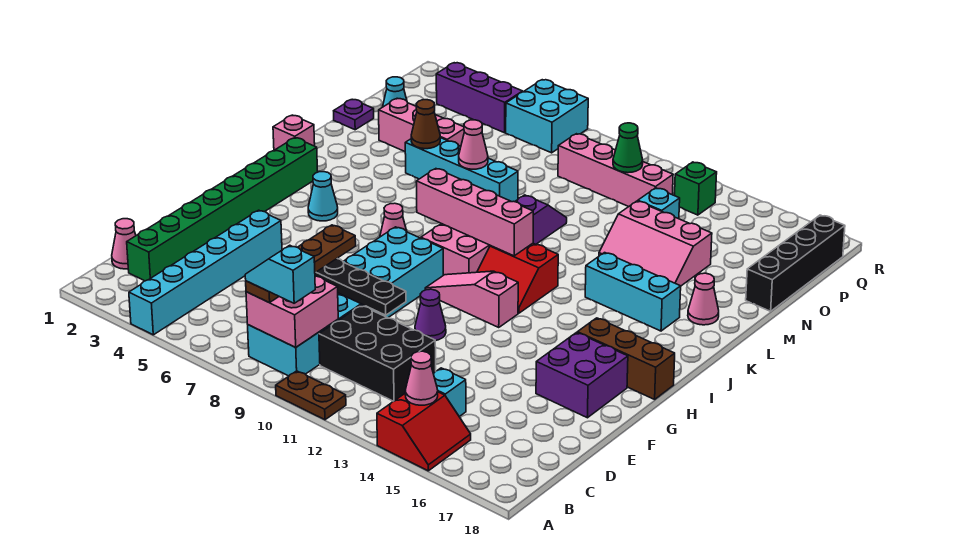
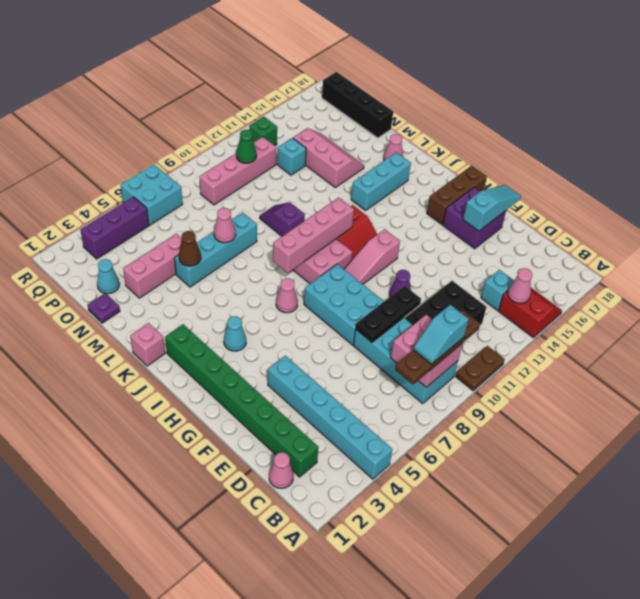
brown 1x4 plate [246,225,356,303] -> brown 1x4 plate turned to [395,310,480,385]
none -> cyan 1x3 slope [463,185,521,231]
pink 2x3 slope [599,201,712,286] -> pink 2x3 slope turned to [293,128,364,188]

